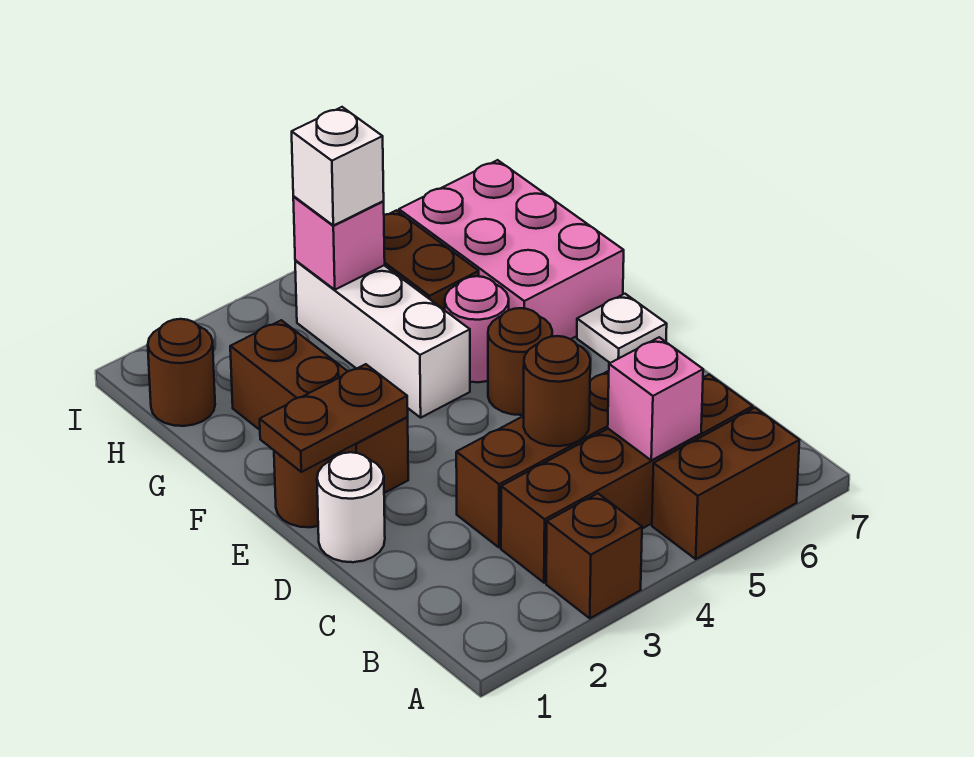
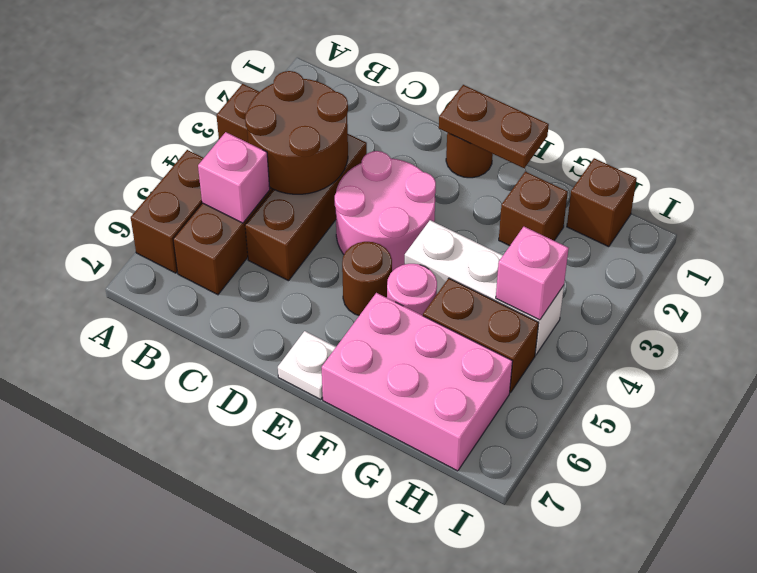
brown 1x1 round brick [523,336,590,446] -> brown 2x2 round brick [245,71,348,194]
white 1x1 round brick [317,452,385,562] -> none
none -> pink 2x2 round brick [335,151,436,271]
brown 1x2 plate [260,364,408,472] -> brown 1x2 plate turned to [439,85,549,168]
brown 1x3 brick [230,320,408,493] -> brown 1x1 brick [499,172,568,246]
brown 1x1 round brick [148,319,215,426] -> brown 1x1 brick [567,158,637,247]
white 1x1 brick [292,107,384,225] -> none

